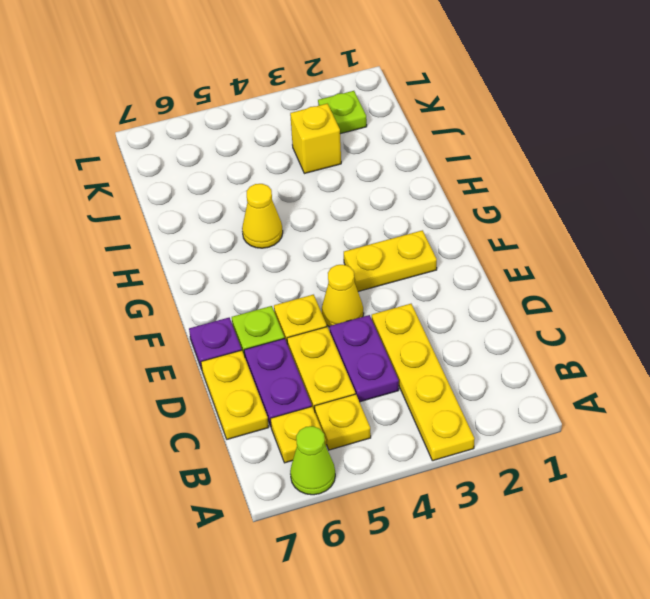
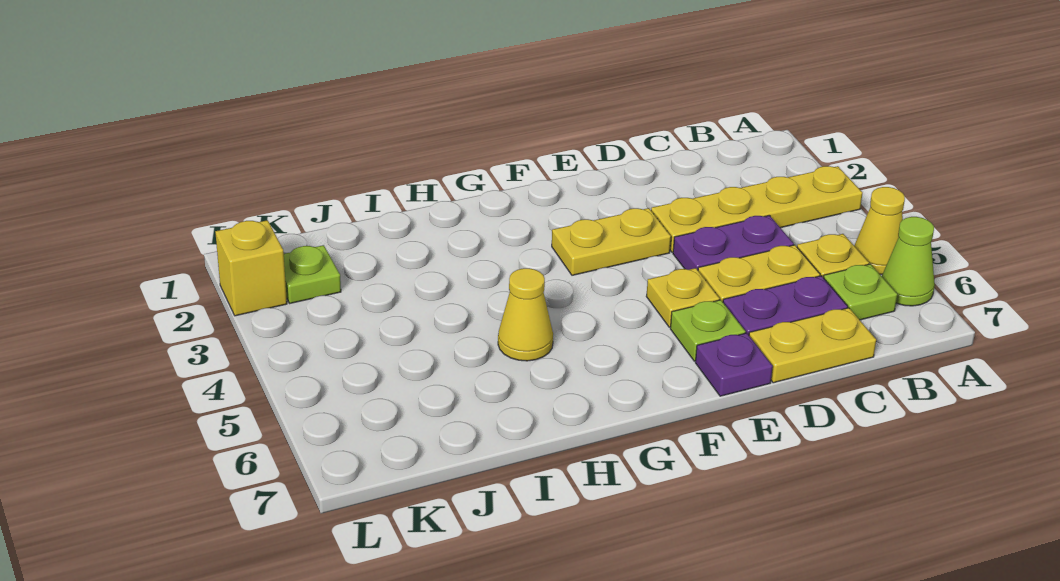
yellow 1x1 plate [271,407,326,463] -> lime 1x1 plate [824,264,897,320]
yellow 1x1 cone [322,265,364,327] -> yellow 1x1 cone moved to [854,187,905,274]
yellow 1x2 plate [344,230,437,292] -> yellow 1x2 plate turned to [552,208,671,275]
yellow 1x1 brick [290,104,341,174] -> yellow 1x1 brick moved to [215,220,287,316]

